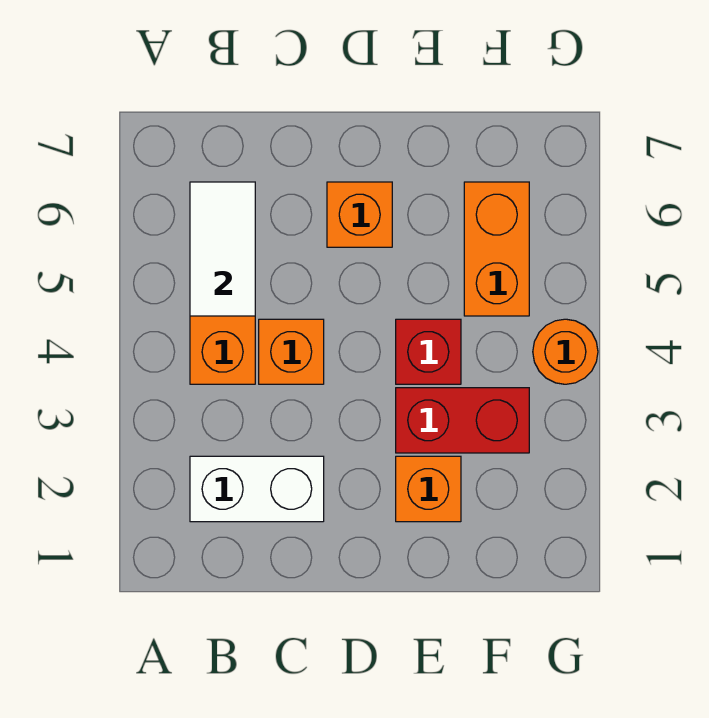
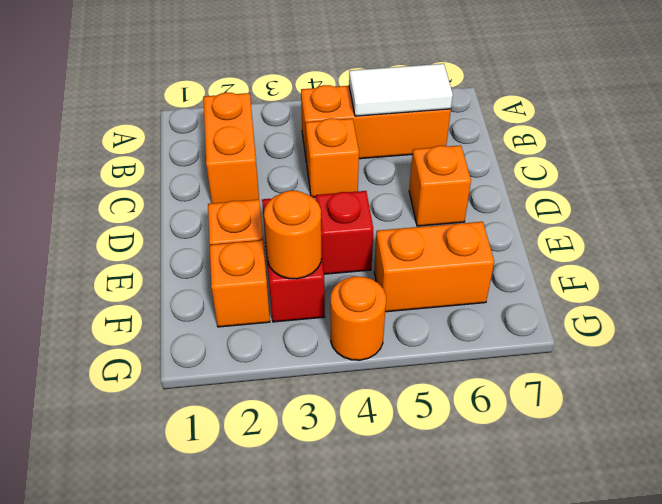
white 1x2 brick [190,456,324,522] -> orange 1x2 brick [203,92,259,203]
none -> orange 1x1 brick [210,240,270,327]
none -> orange 1x1 round brick [264,190,321,279]

